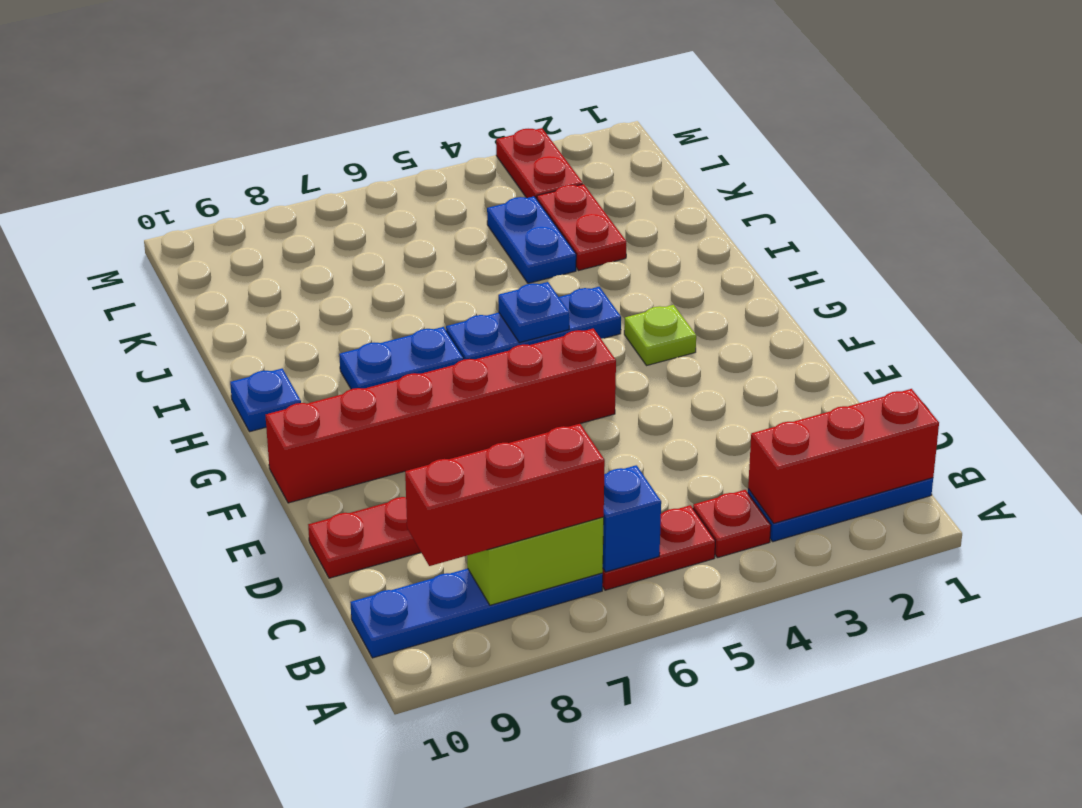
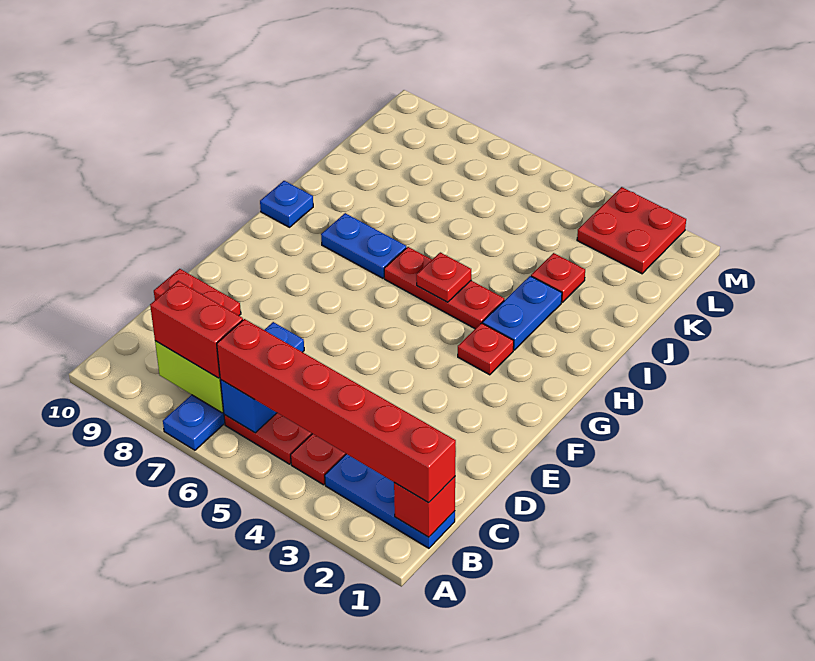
red 1x3 brick [748,389,939,523] -> red 1x1 brick [394,477,455,537]
blue 1x4 plate [350,569,603,658] -> blue 1x4 plate turned to [163,322,304,450]
red 1x3 brick [405,424,605,566] -> red 1x2 brick [150,281,243,378]
red 1x6 brick [265,328,616,503] -> red 1x6 brick moved to [217,319,456,503]
lime 1x1 plate [624,305,696,366] -> red 1x1 plate [458,323,514,375]
blue 1x3 plate [446,287,621,360] -> red 1x3 plate [384,247,504,329]
blue 1x1 plate [498,282,569,343] -> red 1x1 plate [416,252,471,302]
red 1x2 plate [537,184,627,271] -> red 1x1 plate [531,253,585,302]
blue 1x2 plate [487,196,576,283] -> blue 1x2 plate moved to [483,276,562,350]
red 1x2 plate [496,128,583,199] -> red 2x2 plate [577,187,686,274]

